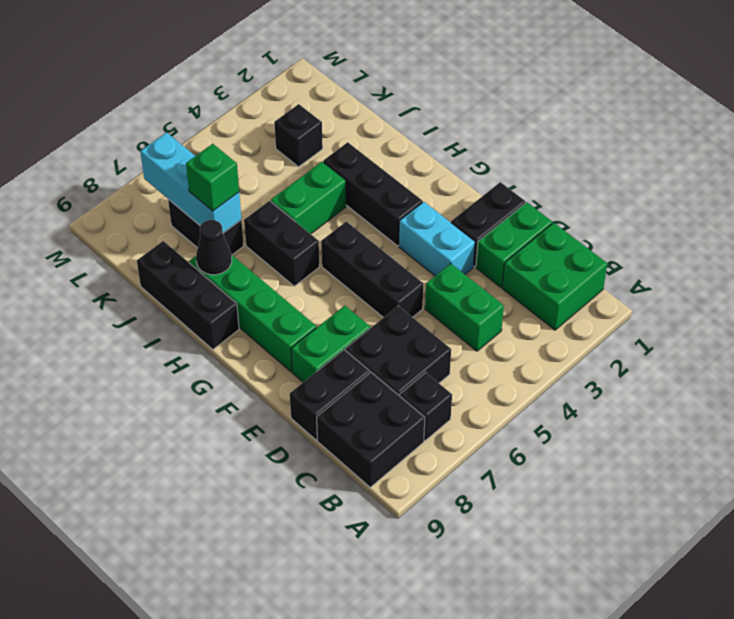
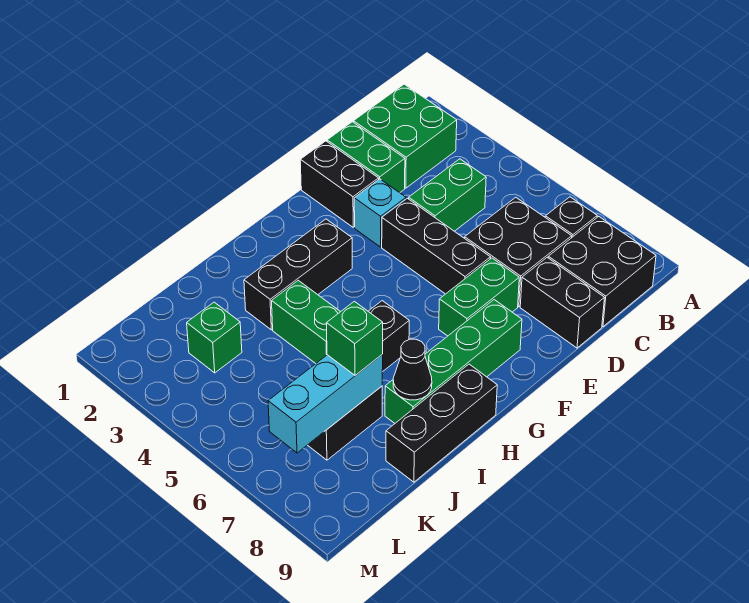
cyan 1x2 brick [399,202,475,276] -> cyan 1x1 brick [354,179,406,247]
black 1x3 brick [321,221,423,318] -> black 1x3 brick turned to [382,198,491,294]
green 1x2 brick [291,306,370,382] -> green 1x2 brick turned to [439,258,519,336]
black 1x1 brick [274,104,323,167] -> green 1x1 brick [187,302,242,373]

